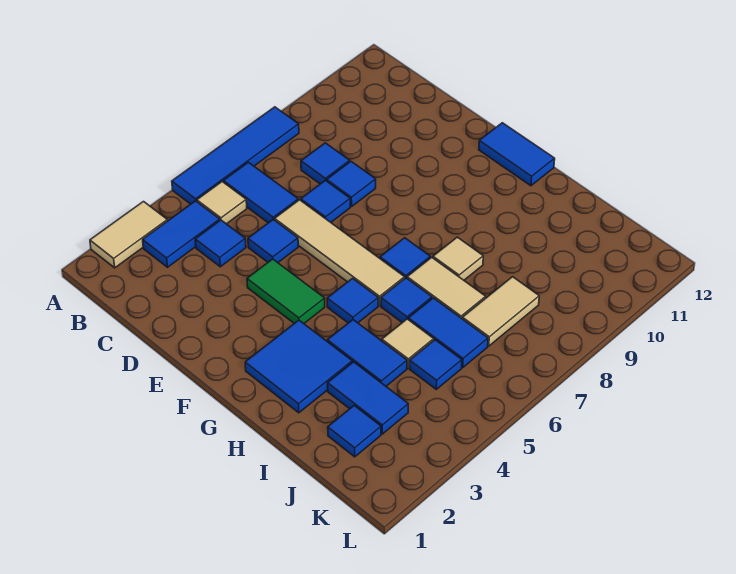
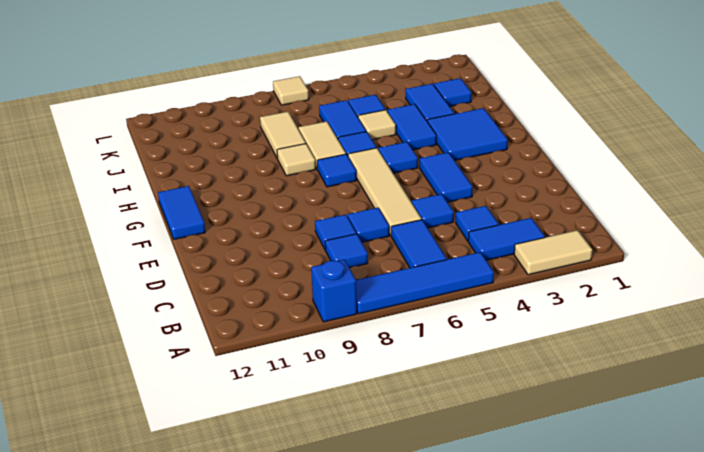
none -> blue 1x1 brick [311,260,357,322]
tan 1x1 tile [197,182,247,224] -> tan 1x1 tile moved to [273,76,309,105]
green 1x2 tile [247,259,325,323] -> blue 1x2 tile [420,152,473,202]
tan 1x2 tile [462,277,539,346] -> tan 1x2 tile turned to [260,112,306,158]

